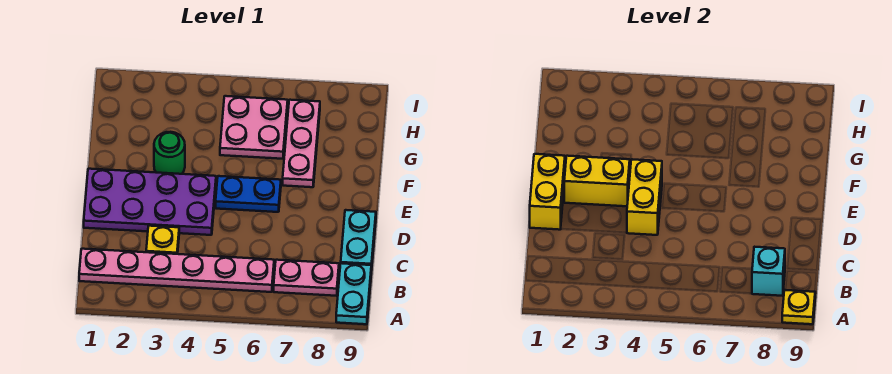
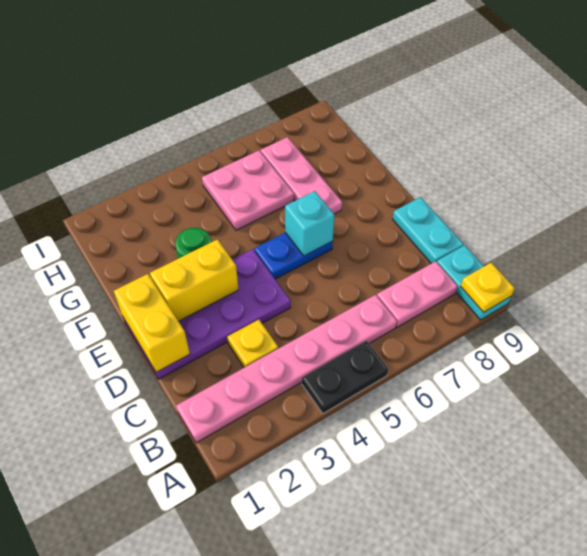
none -> black 1x2 plate [302,341,388,414]
cyan 1x1 brick [752,247,785,296] -> cyan 1x1 brick moved to [285,191,335,256]
yellow 1x2 brick [627,159,662,235] -> none

